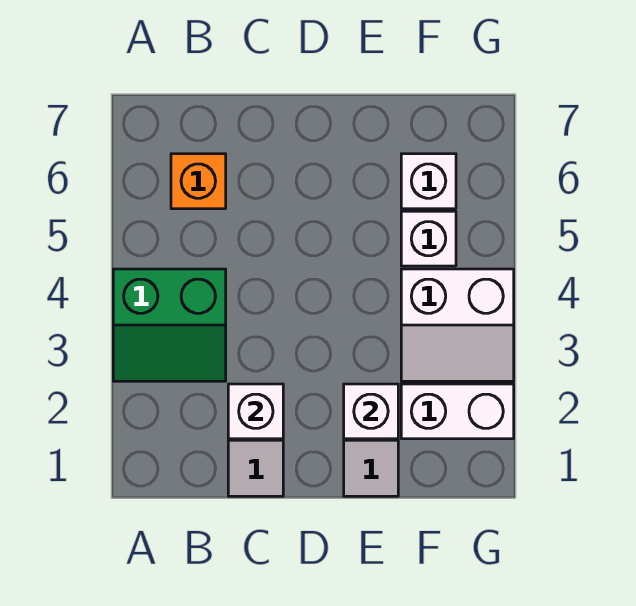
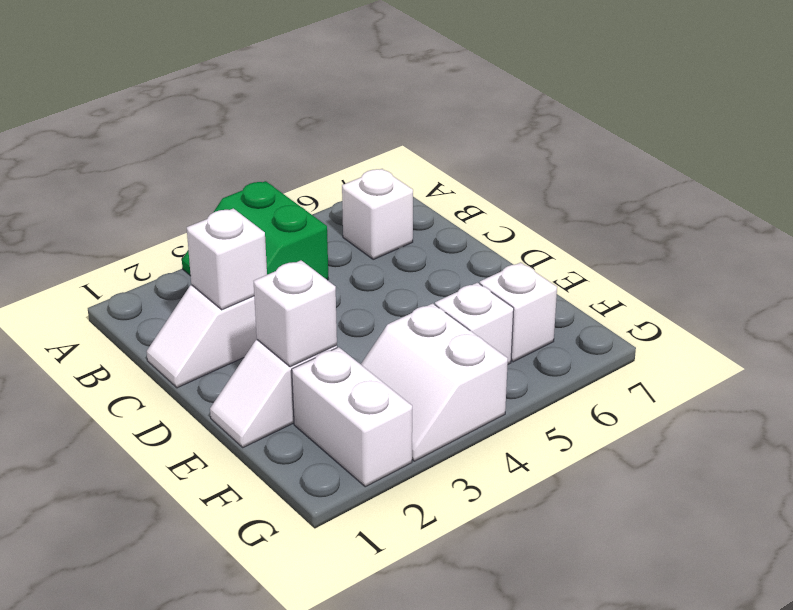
orange 1x1 brick [171,154,226,209] -> white 1x1 brick [342,169,413,259]

